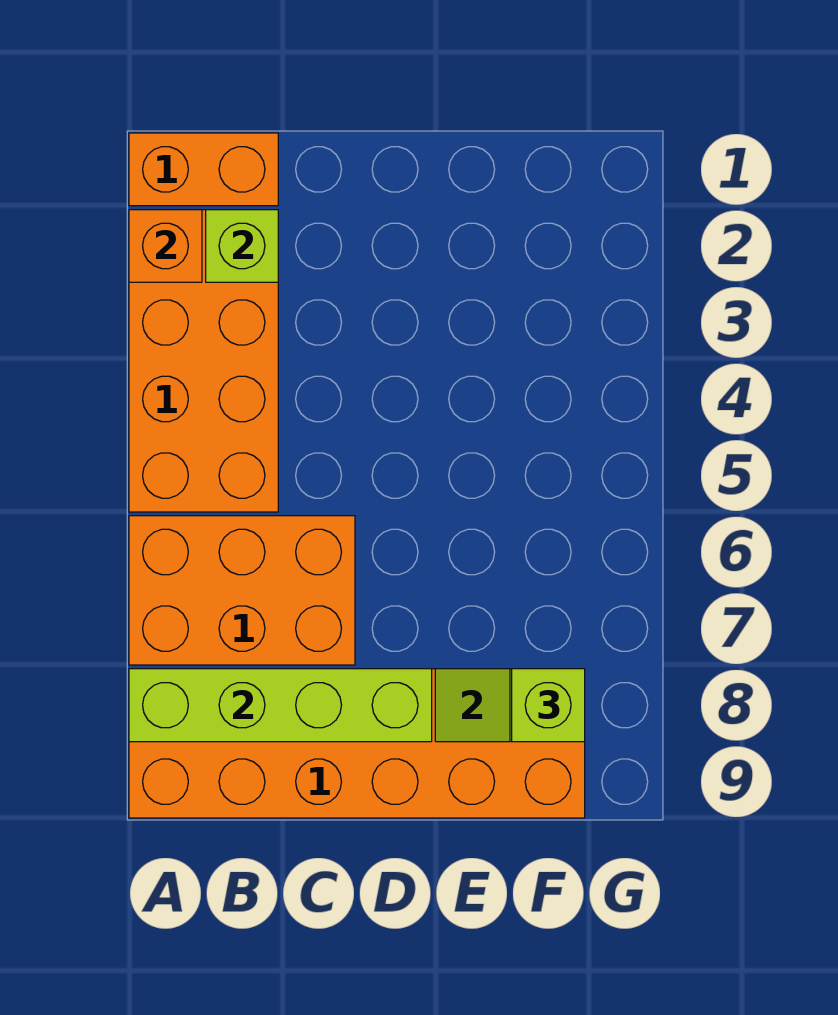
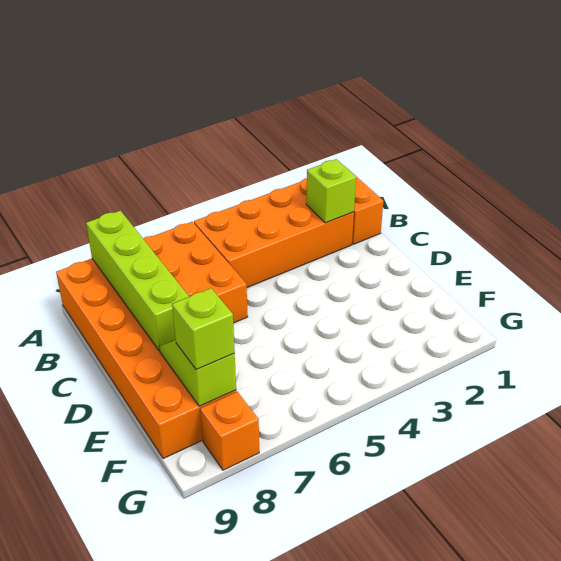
orange 1x1 brick [129,210,202,282] -> orange 1x1 brick moved to [200,392,259,470]

